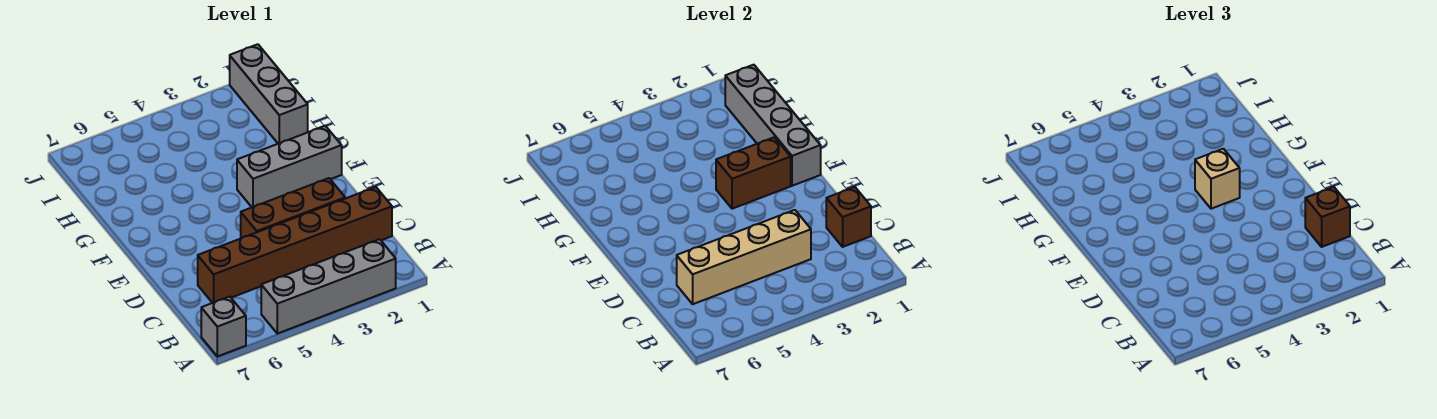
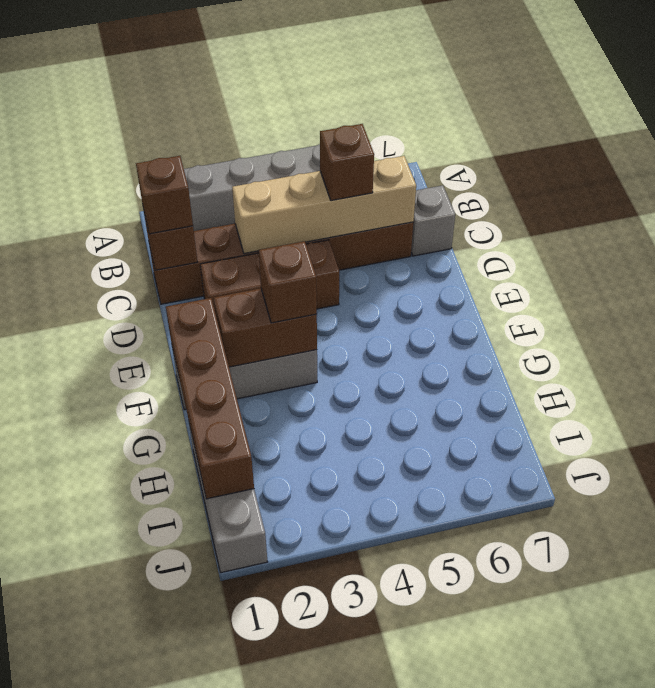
grey 1x1 brick [201,297,246,356] -> grey 1x1 brick moved to [411,185,455,256]
none -> brown 1x1 brick [320,124,374,201]
grey 1x4 brick [725,65,821,186] -> brown 1x4 brick [166,298,254,499]
tan 1x1 brick [1195,149,1240,209] -> brown 1x1 brick [259,241,317,323]

